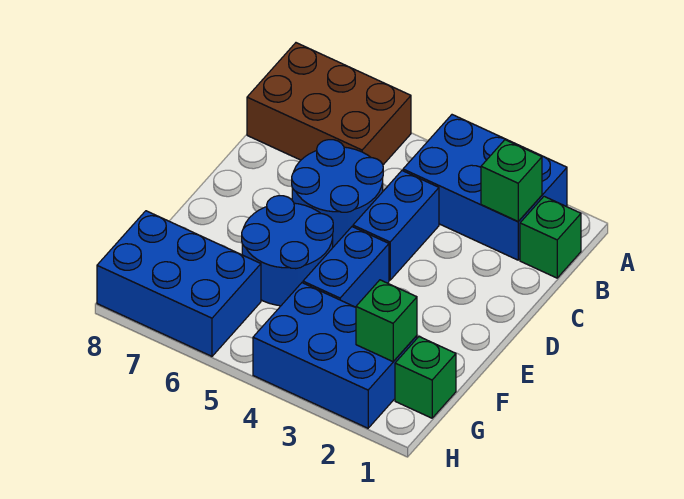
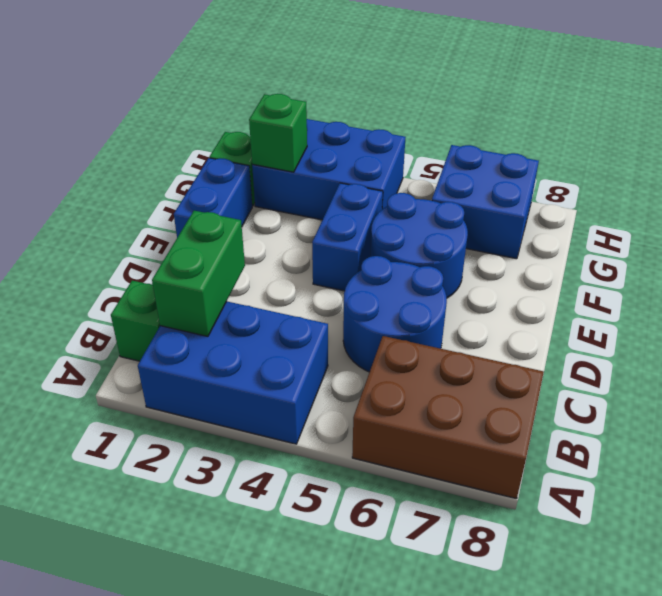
green 1x1 brick [481,140,542,221] -> green 1x2 brick [152,211,245,336]
blue 1x2 brick [353,171,439,280] -> blue 1x2 brick moved to [174,158,252,237]
blue 2x3 brick [97,211,261,356] -> blue 2x2 brick [432,145,539,259]

